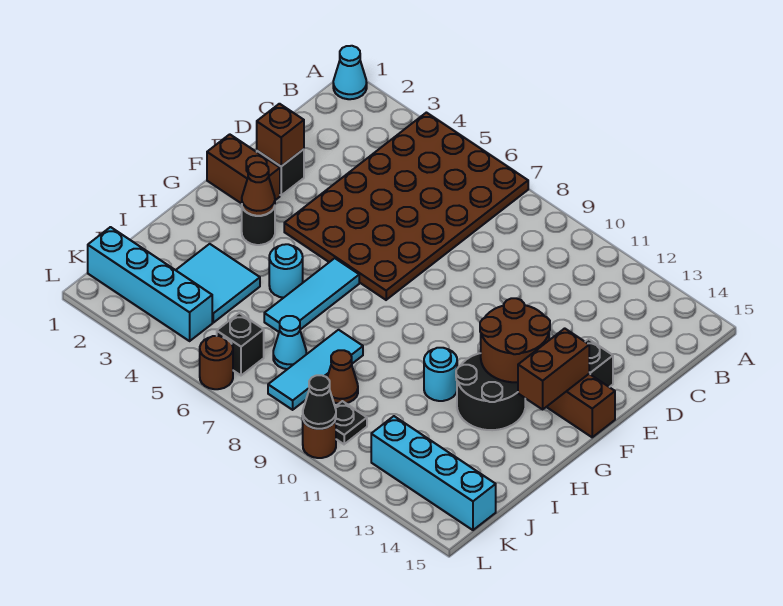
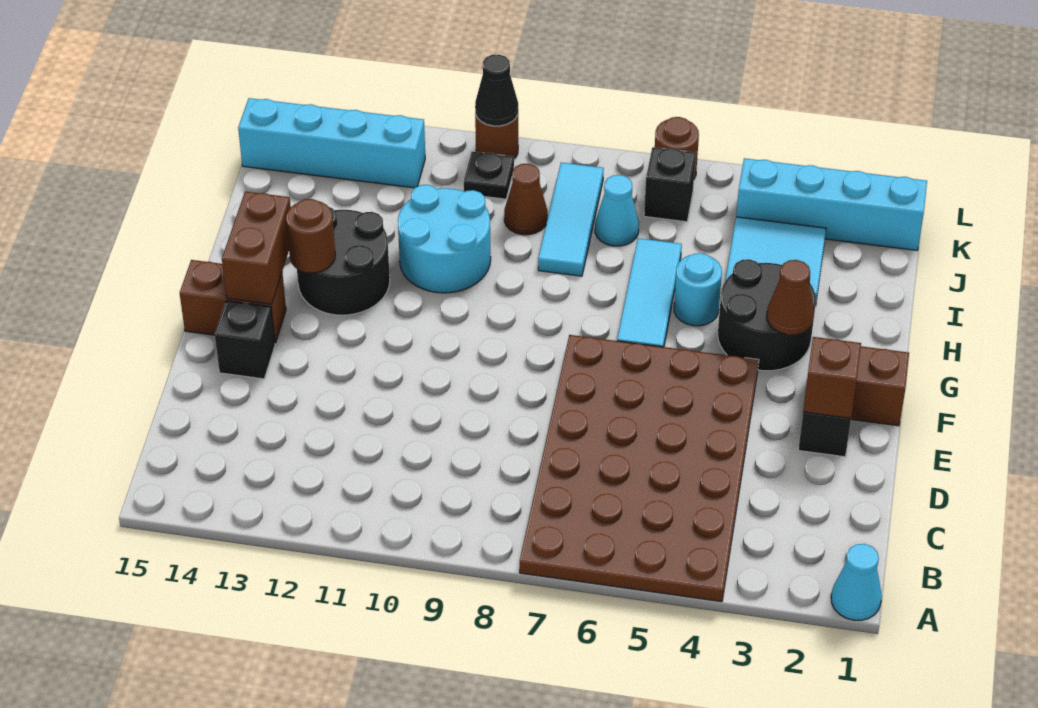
brown 2x2 round brick [480,298,550,382] -> brown 1x1 round brick [286,199,335,273]
black 1x1 round brick [242,206,275,245] -> black 2x2 round brick [718,259,816,371]
cyan 1x1 round brick [424,348,457,401] -> cyan 2x2 round brick [398,185,491,293]

